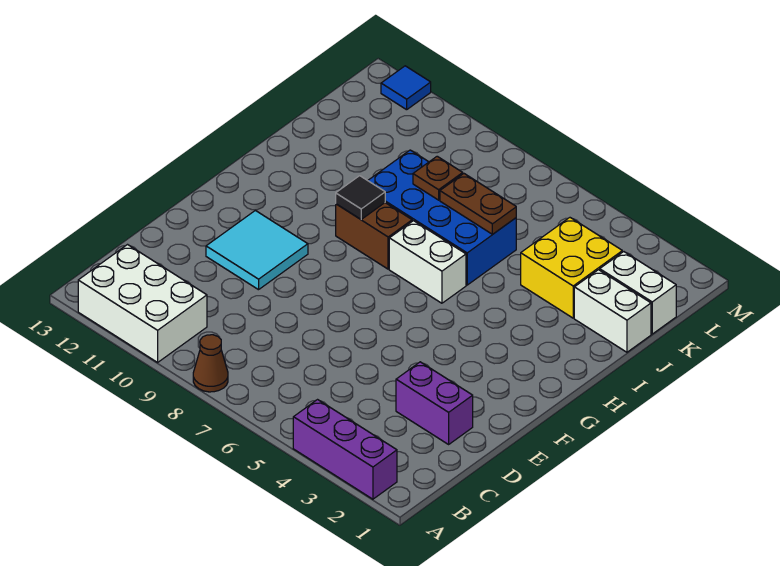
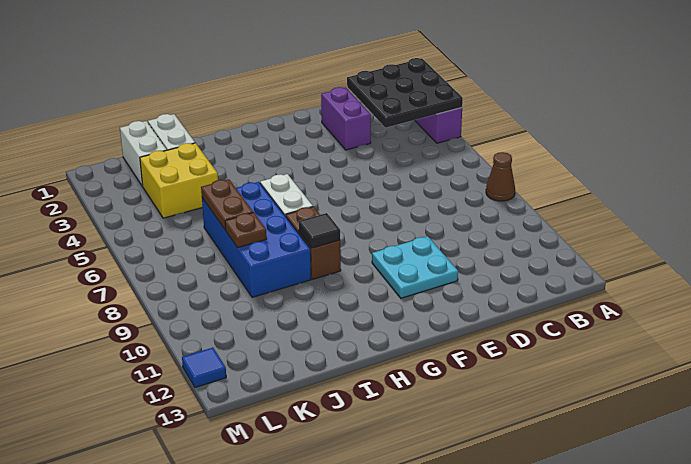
none -> black 3x3 plate [347,58,463,128]
white 2x3 brick [78,245,207,362] -> none
cyan 2x2 tile [206,211,308,290] -> cyan 2x2 plate [372,236,458,298]

